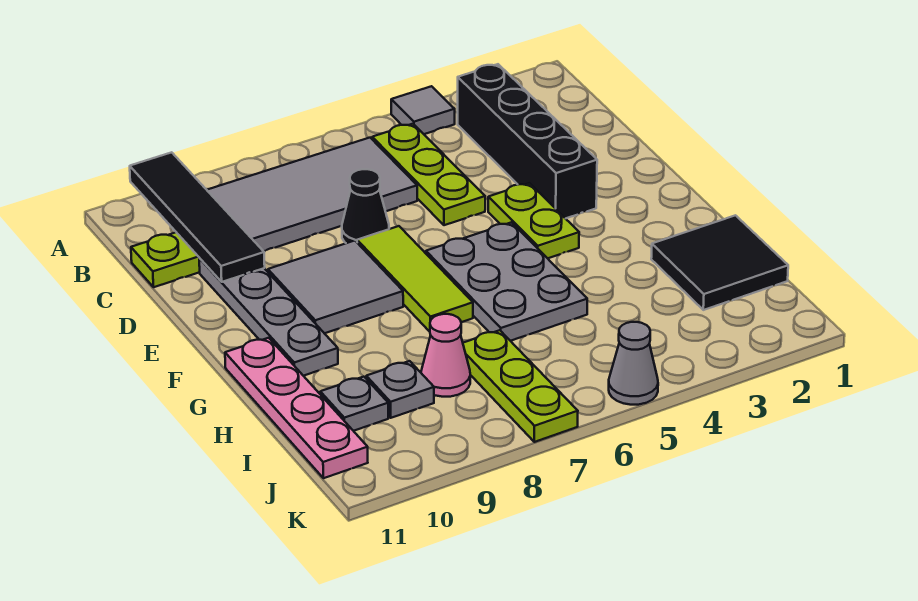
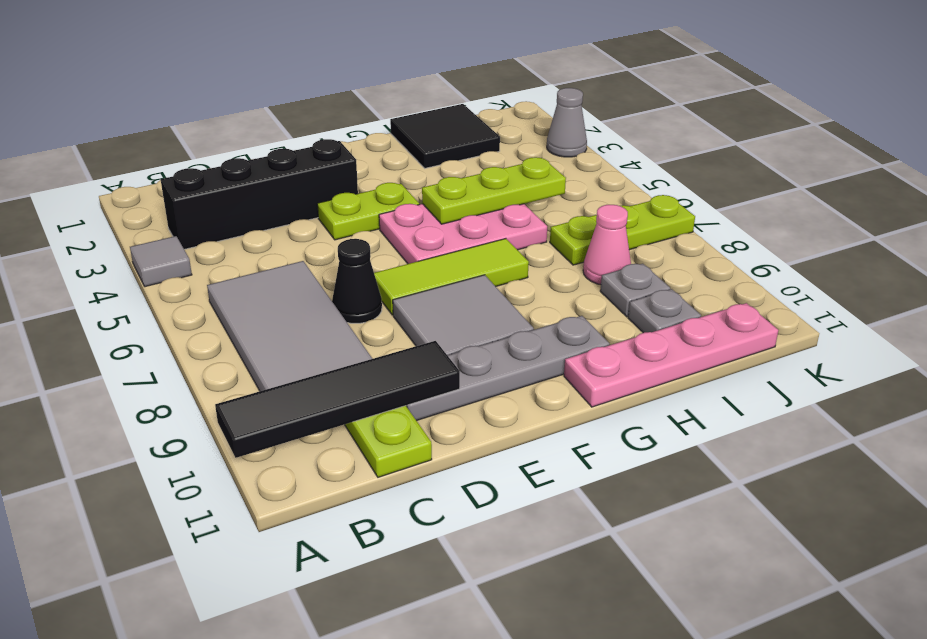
lime 1x3 plate [372,124,485,225] -> lime 1x3 plate moved to [422,157,566,224]
grey 2x3 plate [426,222,587,341] -> pink 2x3 plate [379,204,547,264]
grey 1x1 cone [609,322,658,405] -> grey 1x1 cone moved to [547,88,587,157]

